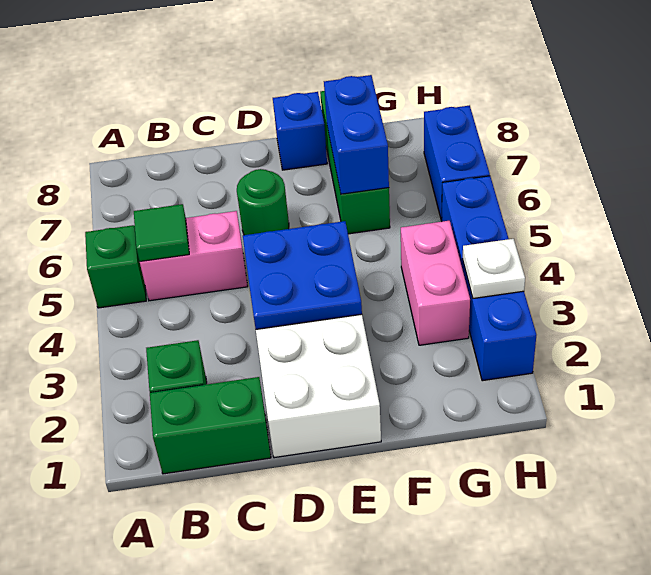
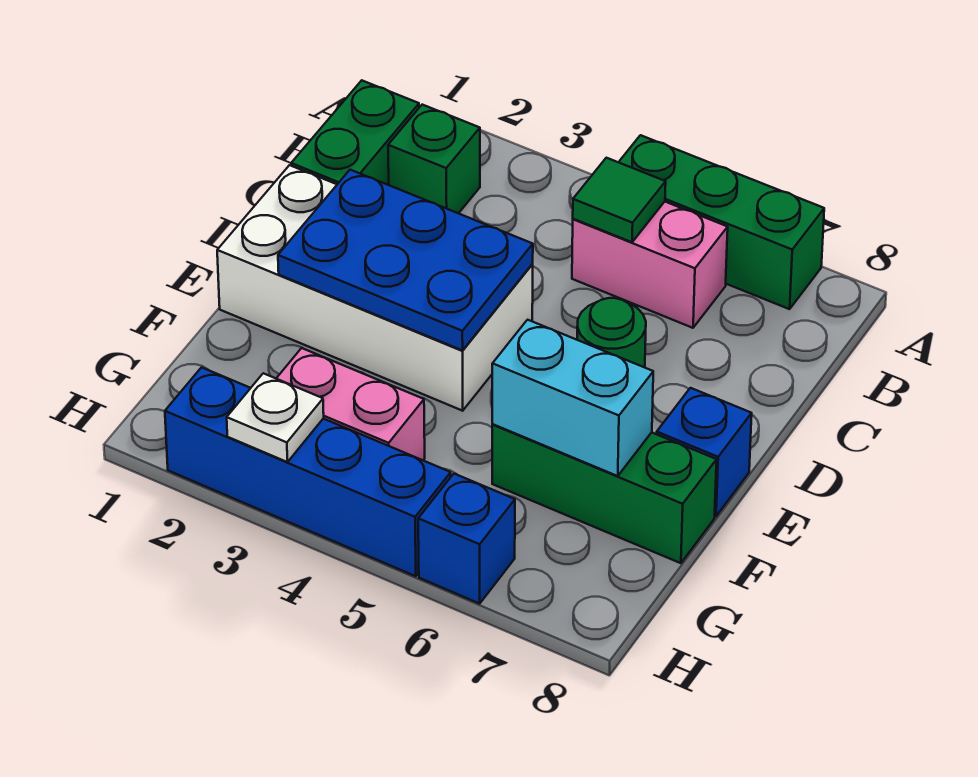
green 1x1 brick [85,225,146,308] -> green 1x3 brick [619,135,824,309]
pink 1x2 brick [140,211,248,301] -> pink 1x2 brick turned to [572,202,728,328]
blue 2x2 plate [243,221,362,329] -> blue 2x3 plate [278,170,533,351]
blue 1x2 brick [324,75,389,194] -> cyan 1x2 brick [492,320,653,476]
blue 1x2 brick [424,105,490,221] -> blue 1x1 brick [418,474,515,604]

